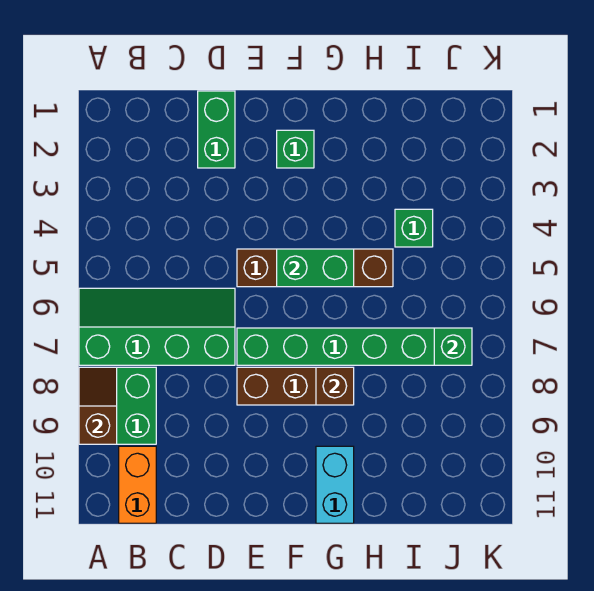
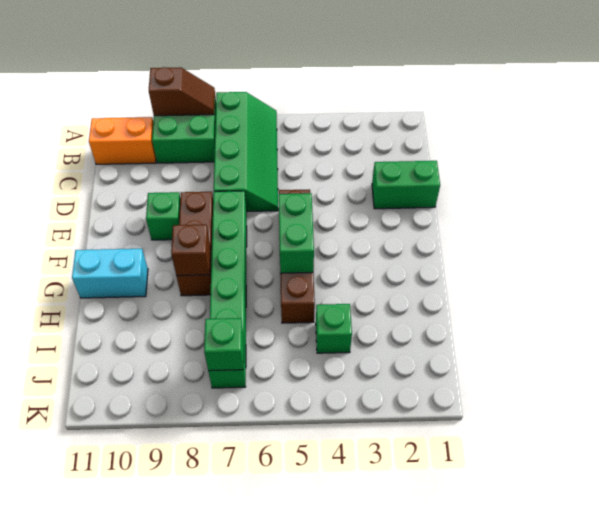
green 1x1 brick [277,130,314,168] -> green 1x1 brick moved to [146,192,180,240]

